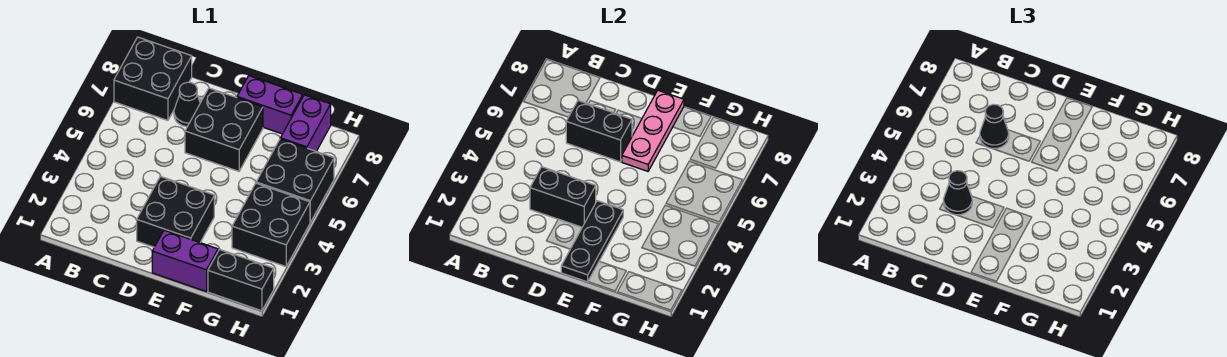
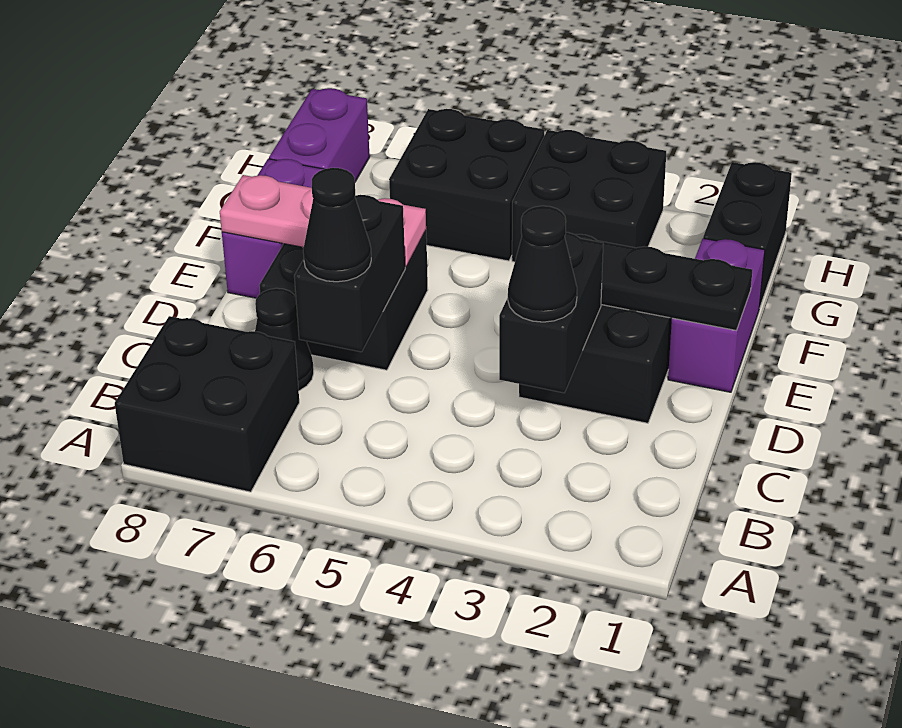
purple 1x2 brick [280,95,331,151] -> purple 1x2 brick turned to [269,88,370,182]

